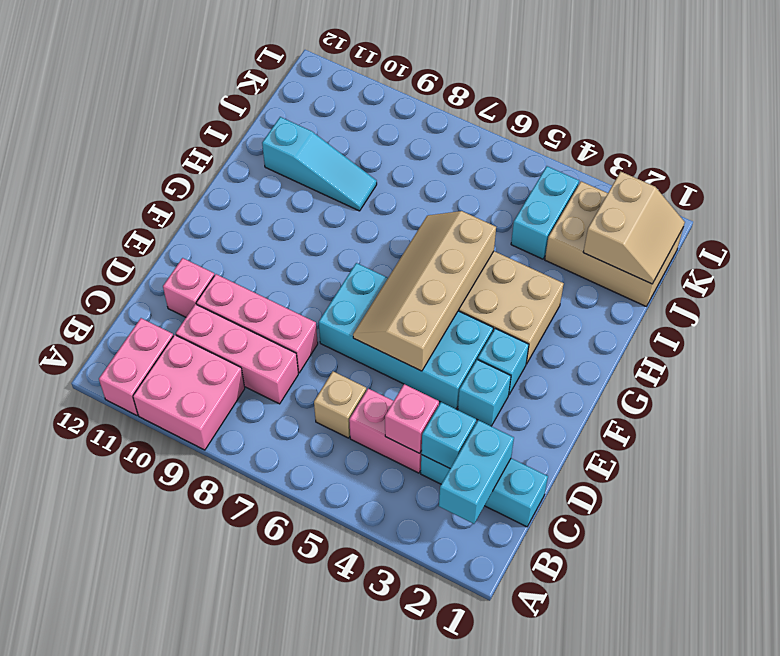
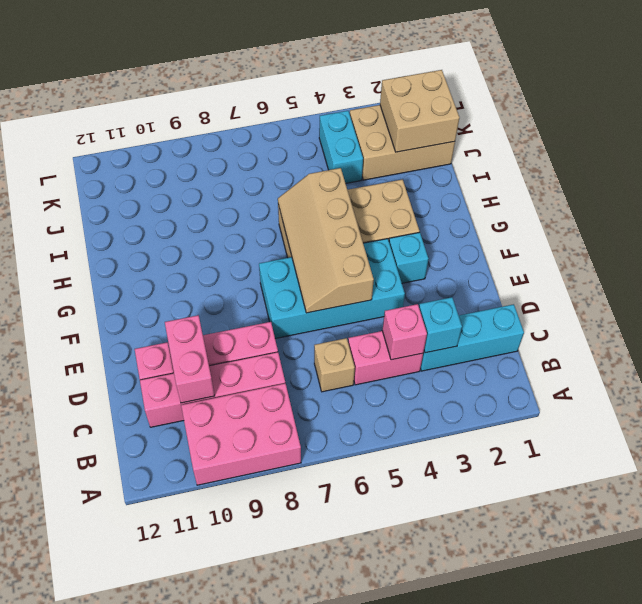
pink 2x2 brick [133,335,245,450] -> pink 2x3 brick [181,383,301,485]
pink 1x2 brick [99,318,173,415] -> pink 1x2 brick moved to [165,315,215,403]
cyan 1x2 brick [439,420,514,524] -> none
pink 1x3 brick [176,304,298,404] -> pink 1x4 brick [140,352,285,427]
cyan 1x1 brick [458,359,511,426] -> none
cyan 1x3 slope [262,117,377,211] -> none
tan 2x2 slope [583,172,685,284] -> tan 2x2 brick [380,70,459,152]

